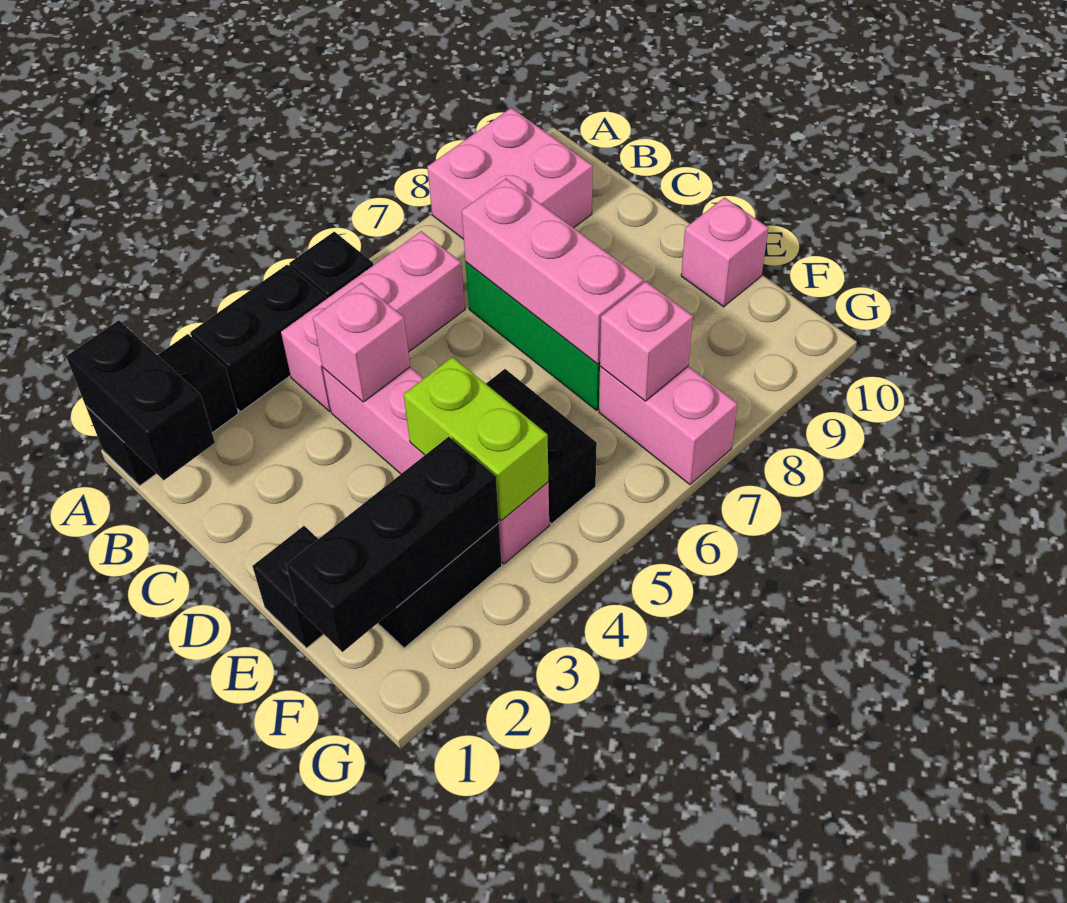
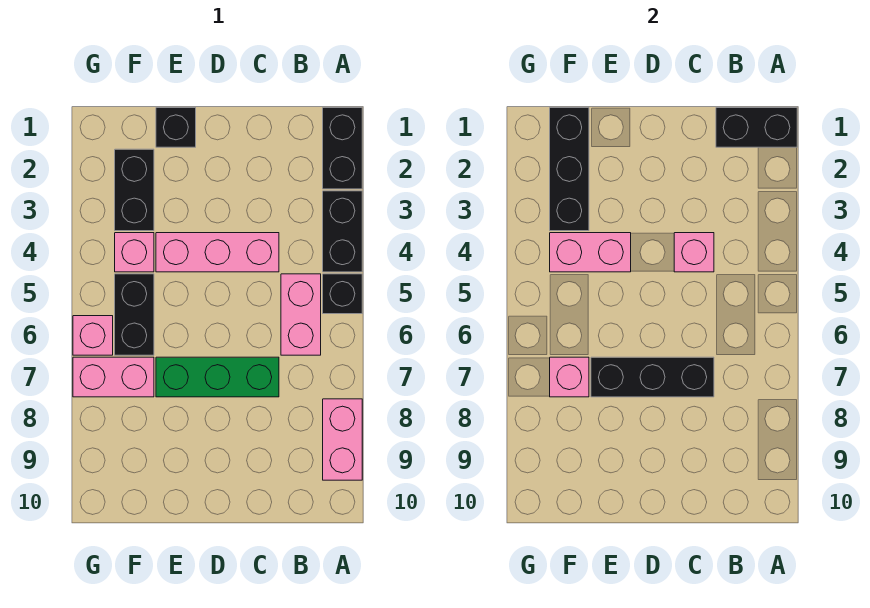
pink 2x2 brick [427,108,593,239] -> pink 1x2 brick [323,399,362,480]
pink 1x3 brick [281,231,465,411] -> pink 1x2 brick [281,274,321,355]
pink 1x3 brick [462,179,643,364] -> black 1x3 brick [591,357,714,397]
lime 1x2 brick [404,357,548,521] -> pink 1x2 brick [550,233,631,272]
black 1x2 brick [486,369,597,524] -> black 1x2 brick turned to [115,274,154,355]
pink 1x1 brick [681,197,768,307] -> pink 1x1 brick moved to [73,316,113,355]

